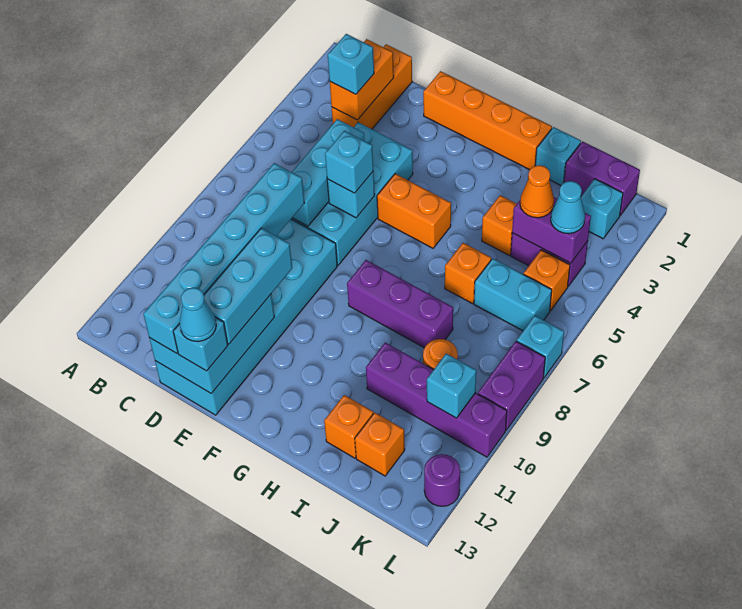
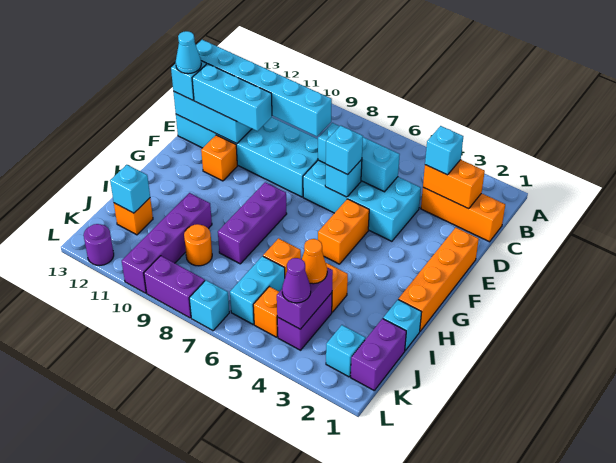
orange 1x1 brick [324,395,373,458] -> orange 1x1 brick moved to [201,135,237,181]
cyan 1x1 cone [551,181,585,234] -> purple 1x1 cone [282,258,311,303]
cyan 1x1 brick [427,354,476,418] -> cyan 1x1 brick moved to [110,165,150,213]

